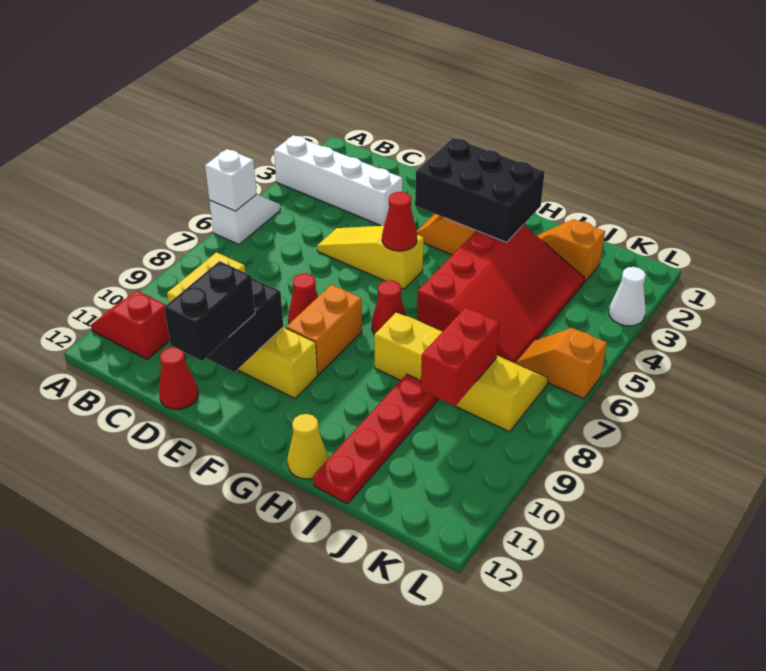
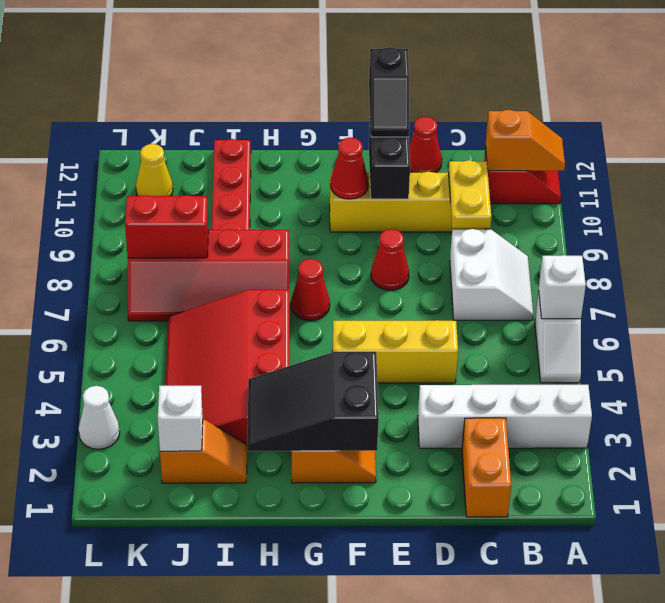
none -> white 2x2 slope [450,229,533,320]
yellow 1x3 slope [317,226,424,289] -> yellow 1x3 brick [332,320,458,383]
black 1x2 brick [164,261,255,361] -> black 1x2 slope [369,47,409,137]
black 2x3 brick [415,138,545,242] -> black 2x3 slope [248,352,379,451]
red 1x1 cone [382,192,417,251] -> red 1x1 cone moved to [331,137,368,199]
orange 1x2 brick [286,285,362,375] -> orange 1x2 brick moved to [462,418,511,517]
yellow 2x4 slope [374,313,548,432] -> red 2x4 slope [128,229,289,321]
yellow 1x1 cone [287,414,328,479] -> yellow 1x1 cone moved to [136,144,173,196]
none -> white 1x1 brick [158,386,203,451]
red 1x2 brick [421,307,500,406] -> red 1x2 brick turned to [125,195,208,258]
orange 1x2 slope [516,328,607,399] -> orange 1x2 slope moved to [486,110,565,171]

